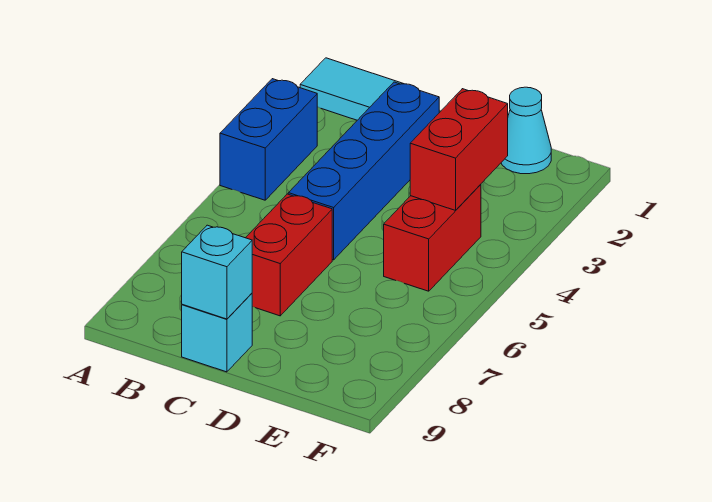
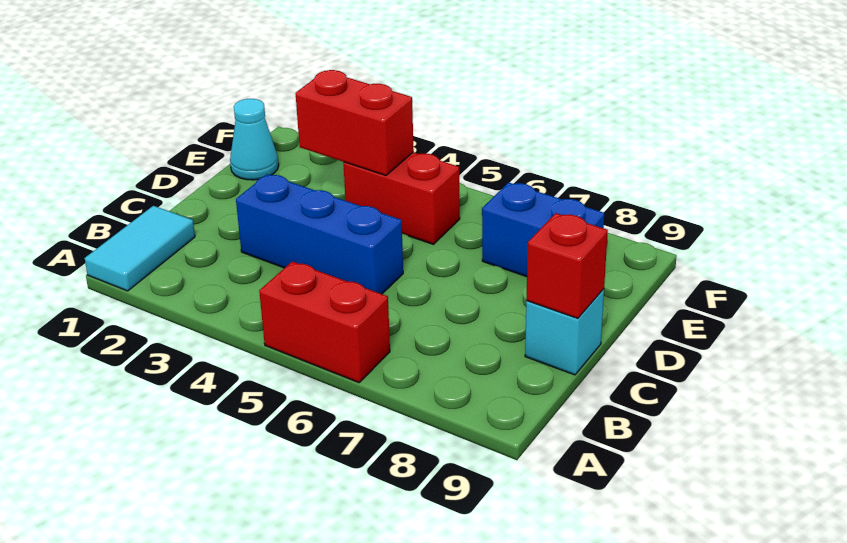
blue 1x2 brick [220,79,317,200] -> blue 1x2 brick moved to [482,182,604,277]
blue 1x4 brick [288,82,439,260] -> blue 1x3 brick [236,174,403,294]
red 1x2 brick [246,194,332,316] -> red 1x2 brick moved to [259,261,390,383]
cyan 1x1 brick [182,225,252,319] -> red 1x1 brick [526,213,608,318]

